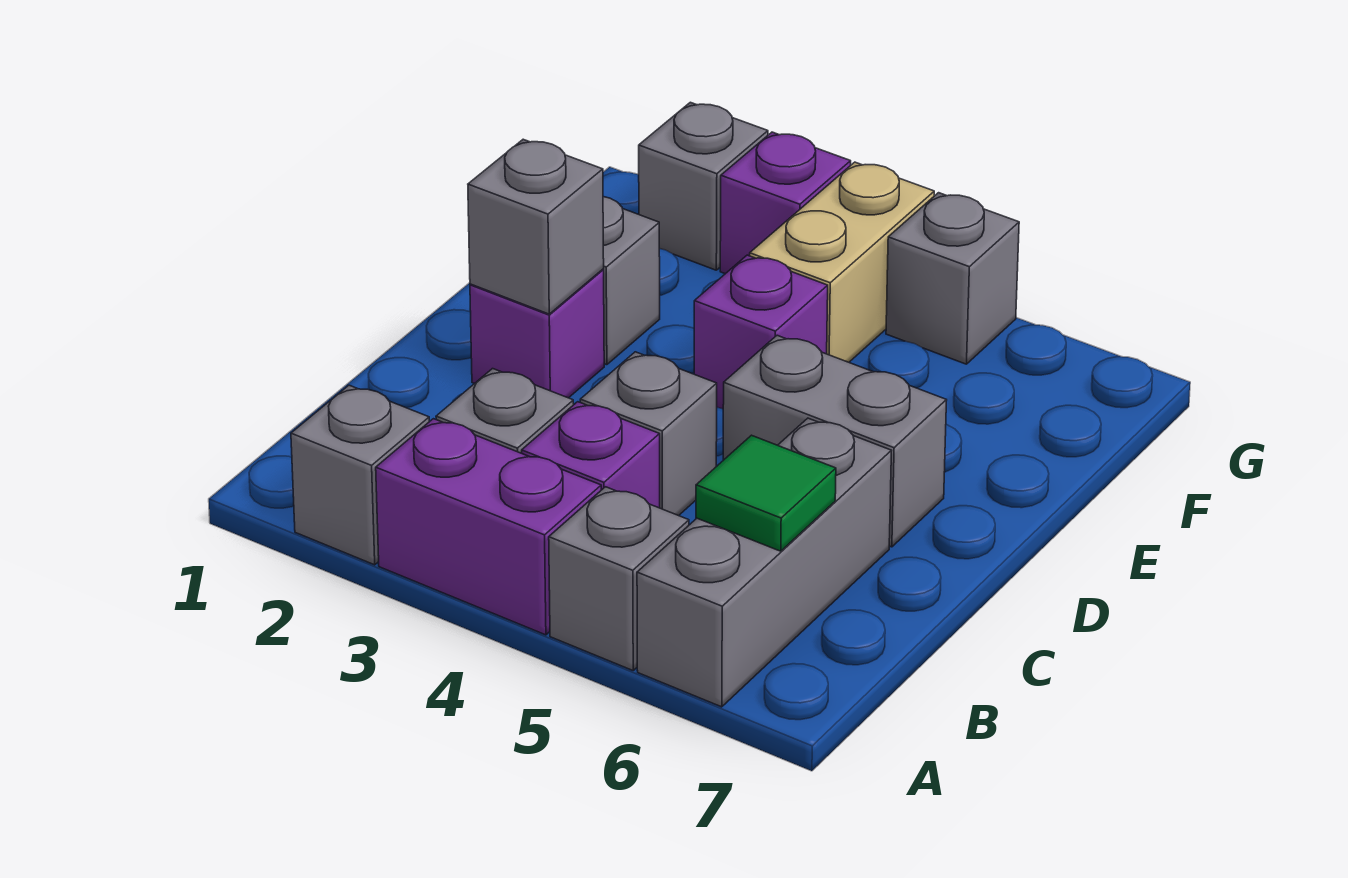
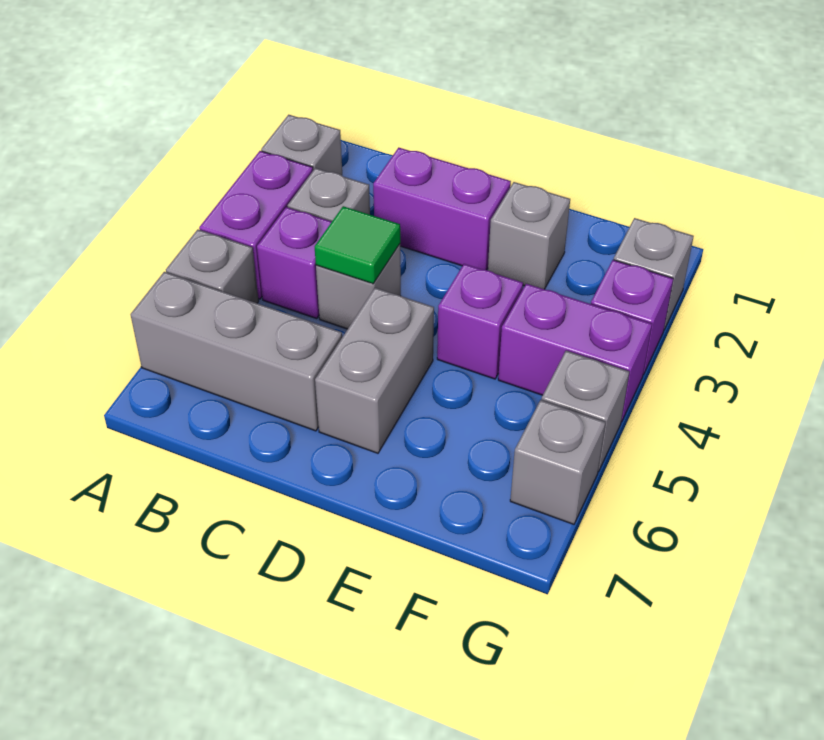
green 1x1 tile [696,435,836,551] -> green 1x1 tile moved to [315,206,400,284]
purple 1x1 brick [470,269,604,398] -> purple 1x2 brick [373,148,511,270]
grey 1x1 brick [468,139,604,314] -> grey 1x1 brick moved to [510,400,606,524]
tan 1x2 brick [750,162,934,362] -> purple 1x2 brick [498,284,652,422]

